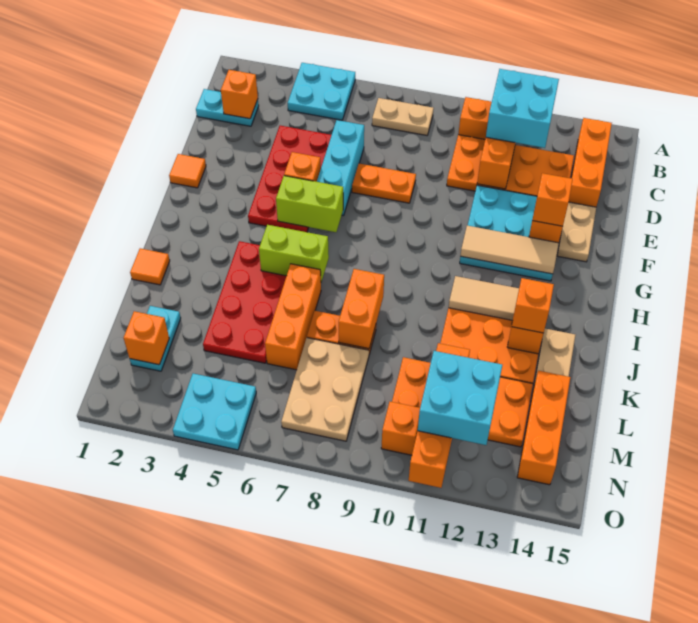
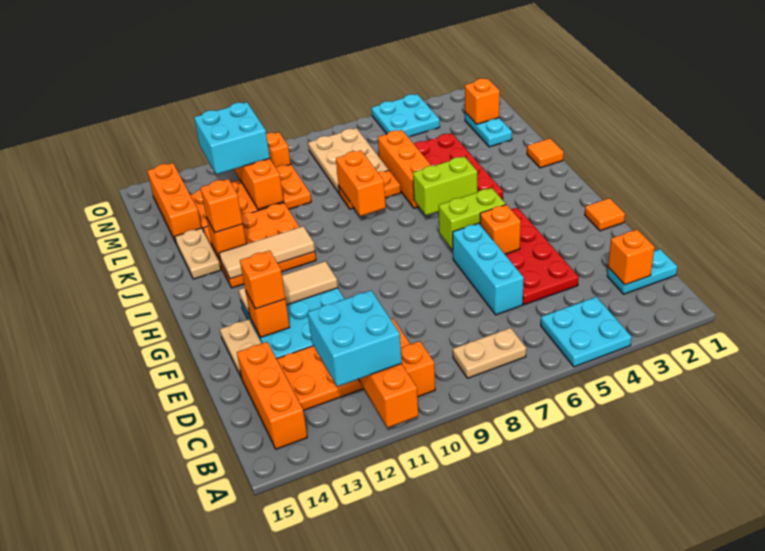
orange 1x2 plate [352,164,416,203] -> none

